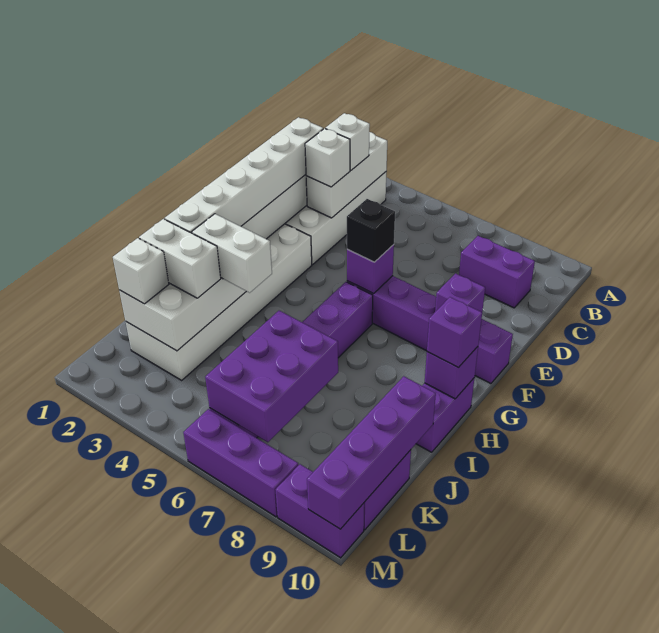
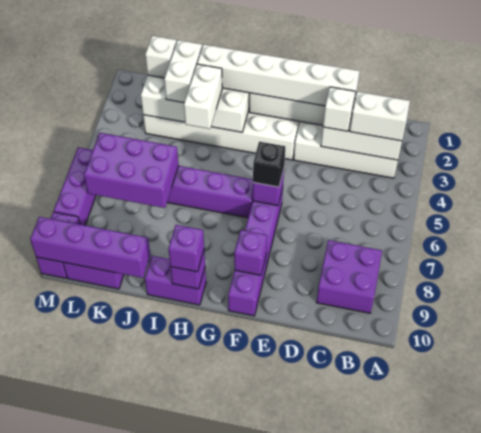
white 1x1 brick [325,113,370,171] -> white 1x2 brick [350,92,410,141]
purple 1x2 brick [459,236,535,308] -> purple 2x2 brick [316,240,382,313]

